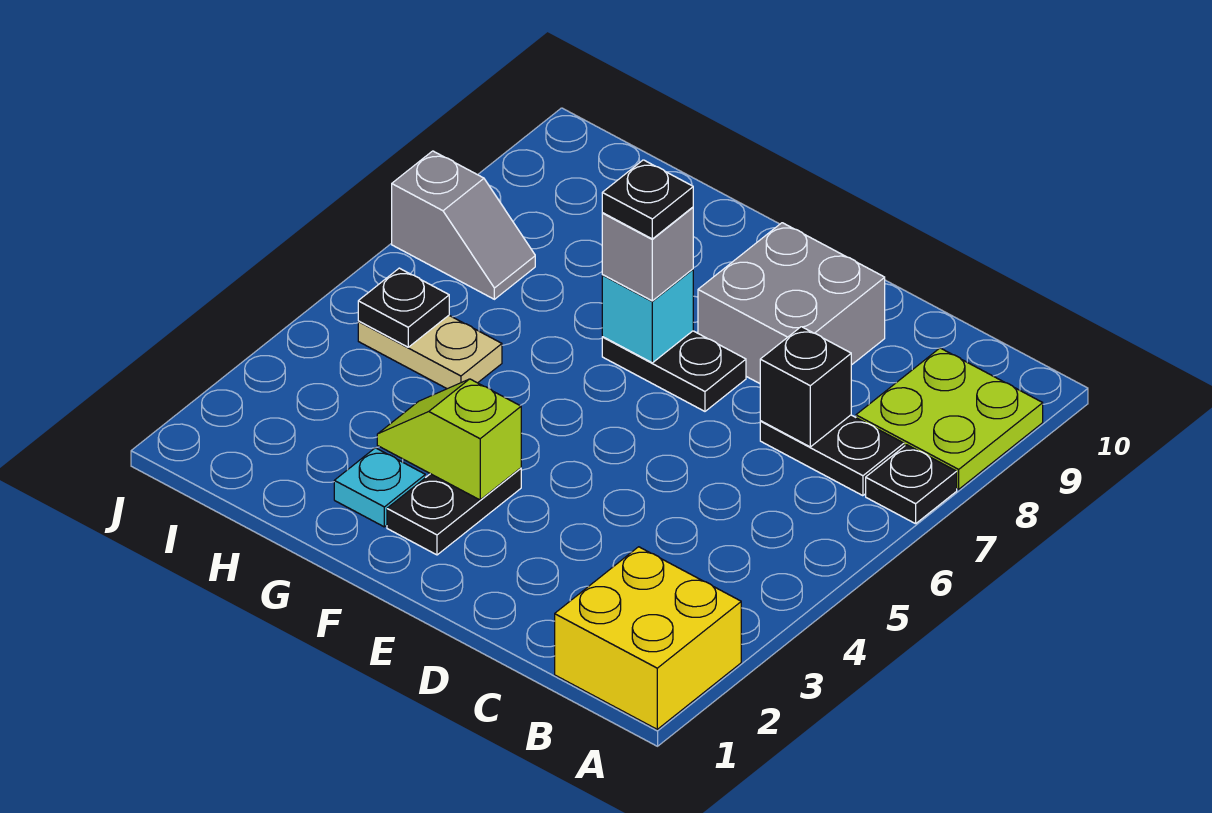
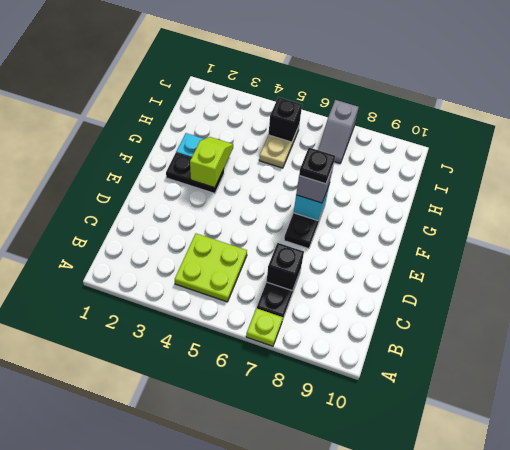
yellow 2x2 brick [555,547,741,729] -> none
black 1x1 plate [866,445,957,524] -> lime 1x1 plate [246,308,283,346]
lime 2x2 plate [856,348,1043,489] -> lime 2x2 plate moved to [175,234,247,302]
grey 2x2 brick [698,223,885,384] -> none
black 1x1 plate [358,268,449,347] -> black 1x1 brick [268,97,302,142]

